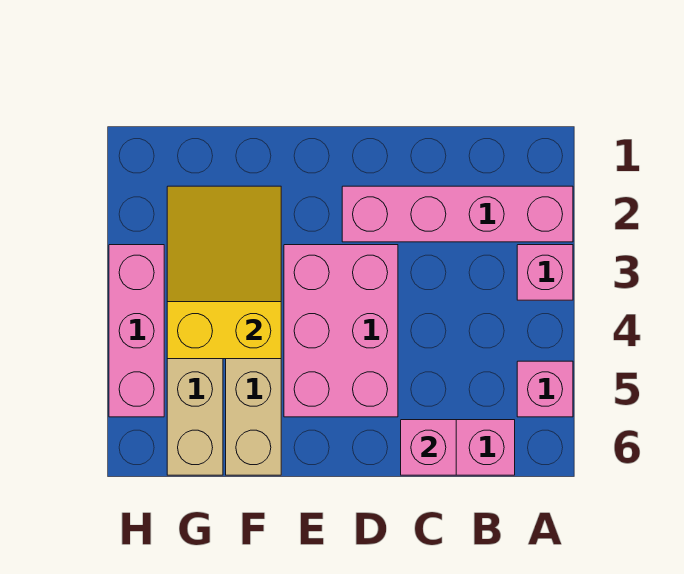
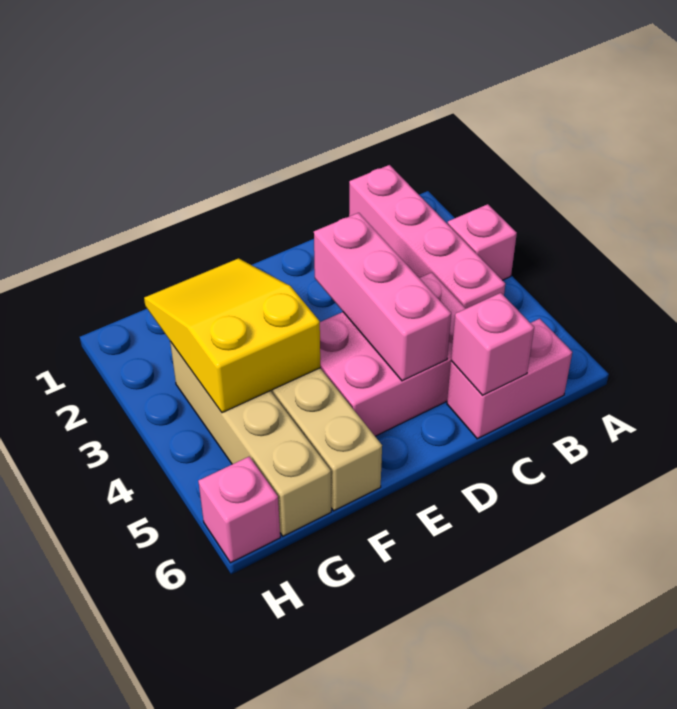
pink 1x4 brick [342,186,573,242] -> pink 1x4 brick turned to [349,165,505,308]
pink 1x1 brick [517,361,573,417] -> pink 1x1 brick moved to [198,457,280,563]
pink 2x3 brick [284,245,398,417] -> pink 2x3 brick turned to [320,273,466,436]
pink 1x3 brick [109,245,164,417] -> pink 1x3 brick moved to [314,213,451,381]

